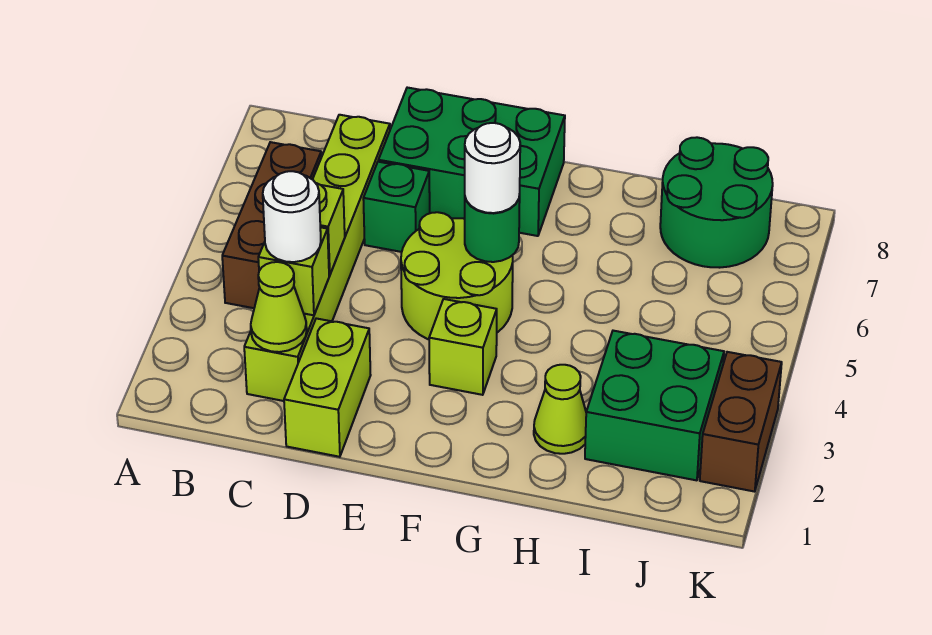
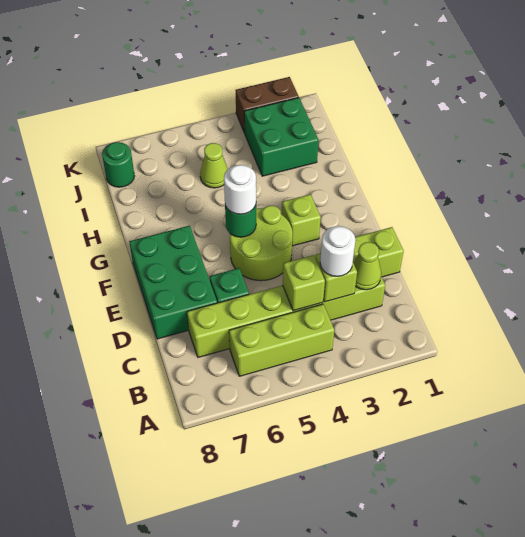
brown 1x3 brick [222,142,321,308] -> lime 1x3 brick [229,304,334,376]
lime 1x1 cone [534,365,586,454] -> lime 1x1 cone moved to [200,143,228,188]
green 2x2 round brick [660,137,773,268] -> green 1x1 round brick [102,142,134,187]

